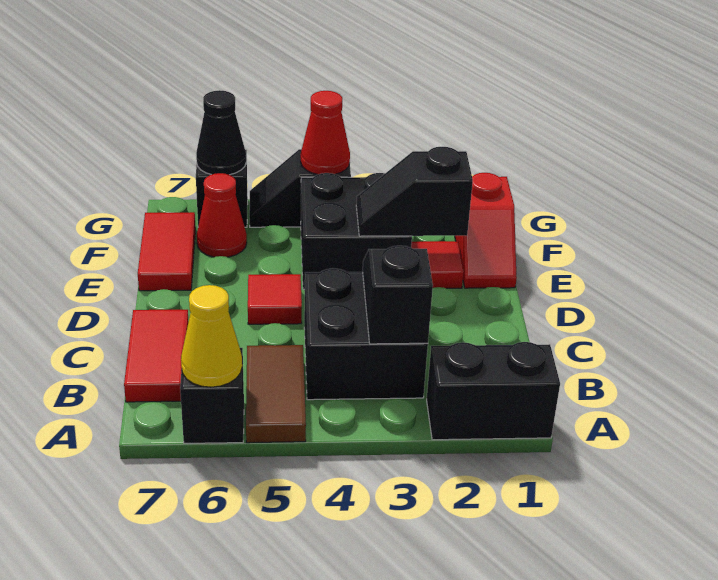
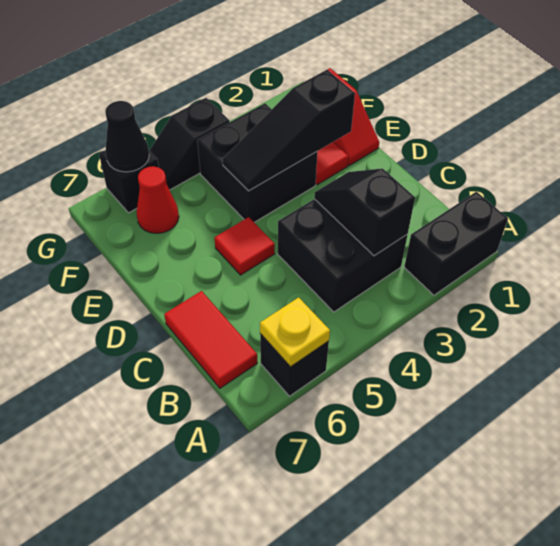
brown 1x2 tile [246,345,306,443] -> none
yellow 1x1 cone [181,285,242,387] -> yellow 1x1 plate [260,297,330,367]
black 1x2 slope [356,147,473,236] -> black 1x3 slope [223,70,355,191]
red 1x2 tile [138,212,196,291] -> none
red 1x1 cone [301,91,350,175] -> none

